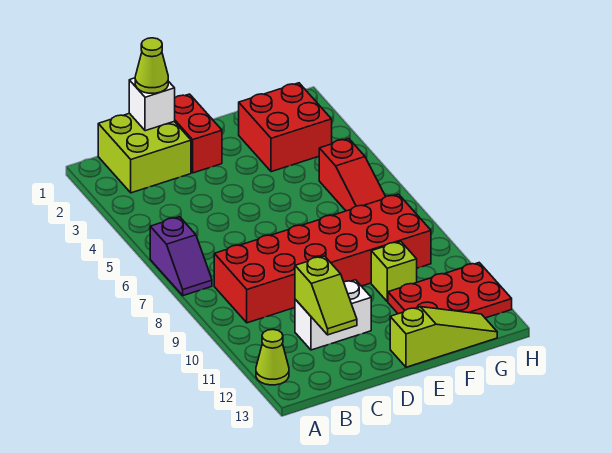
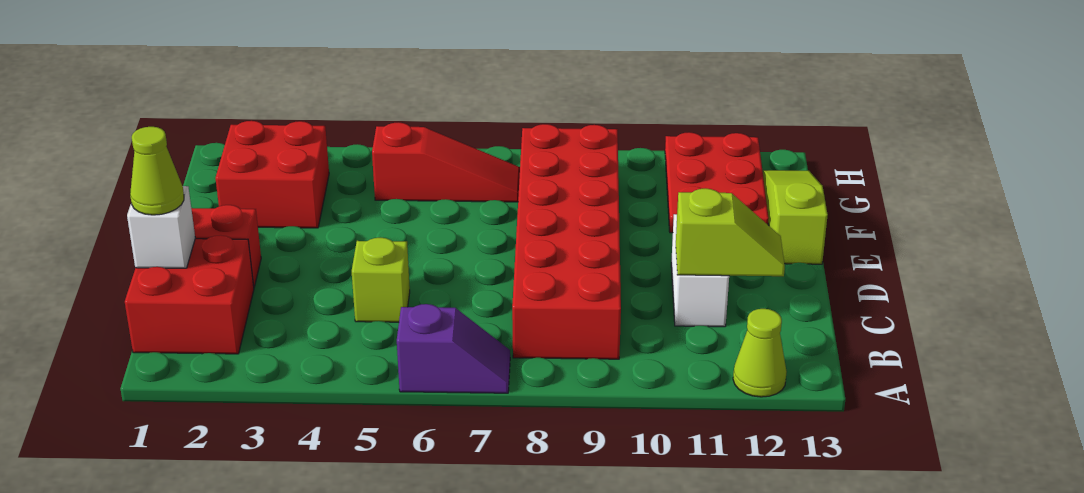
lime 2x2 brick [98,113,191,193] -> red 2x2 brick [125,235,254,354]
lime 1x1 brick [371,241,417,302] -> lime 1x1 brick moved to [352,238,410,322]

